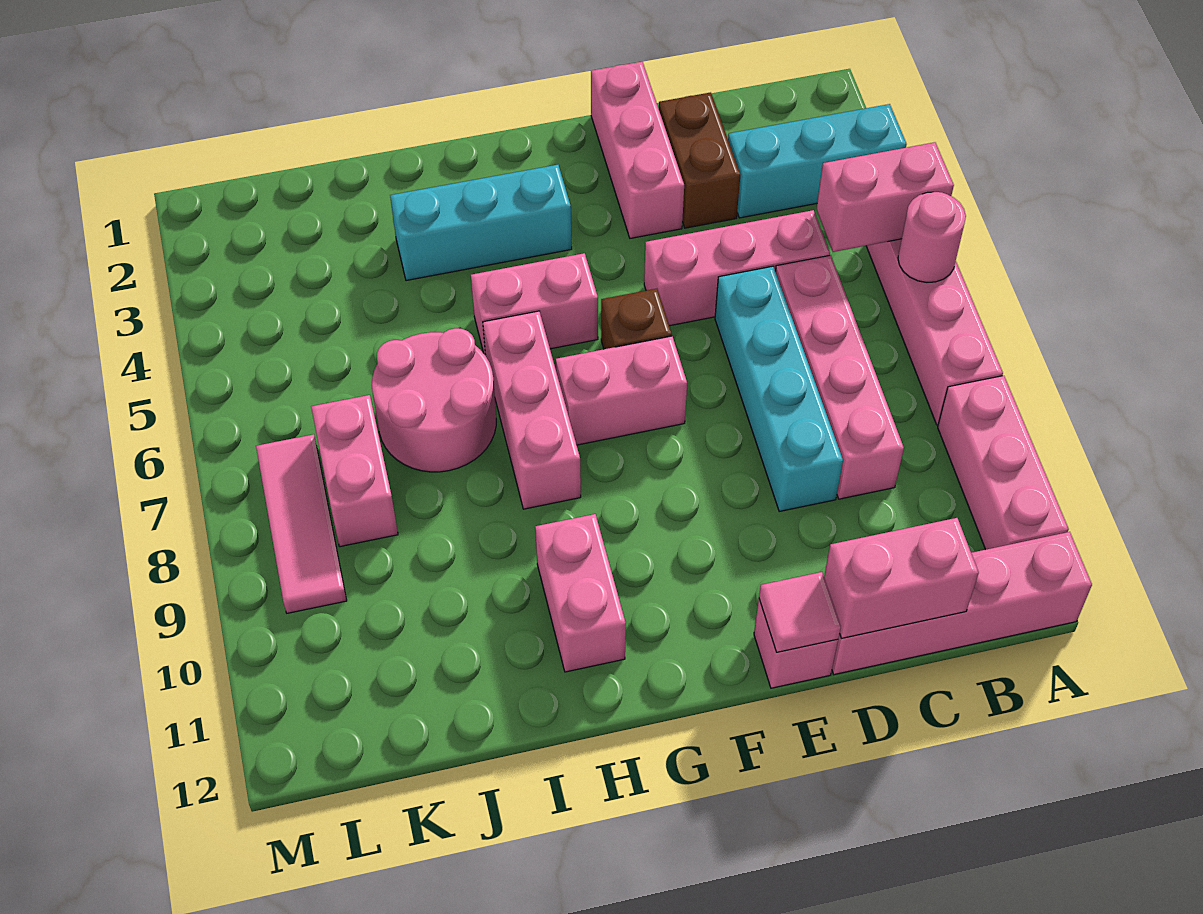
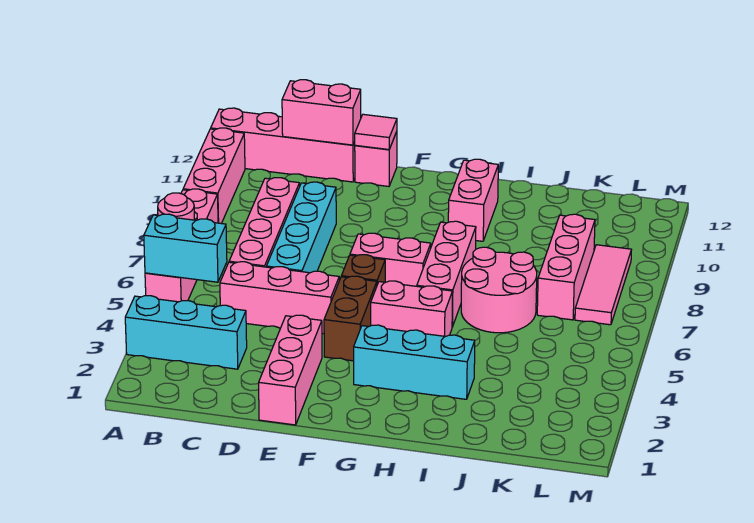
pink 1x2 brick [817,142,954,252] -> cyan 1x2 brick [144,214,227,282]
brown 1x2 brick [659,92,740,228] -> brown 1x2 brick moved to [324,276,377,361]
pink 1x2 brick [311,395,398,547] -> pink 1x3 brick [537,214,595,320]

